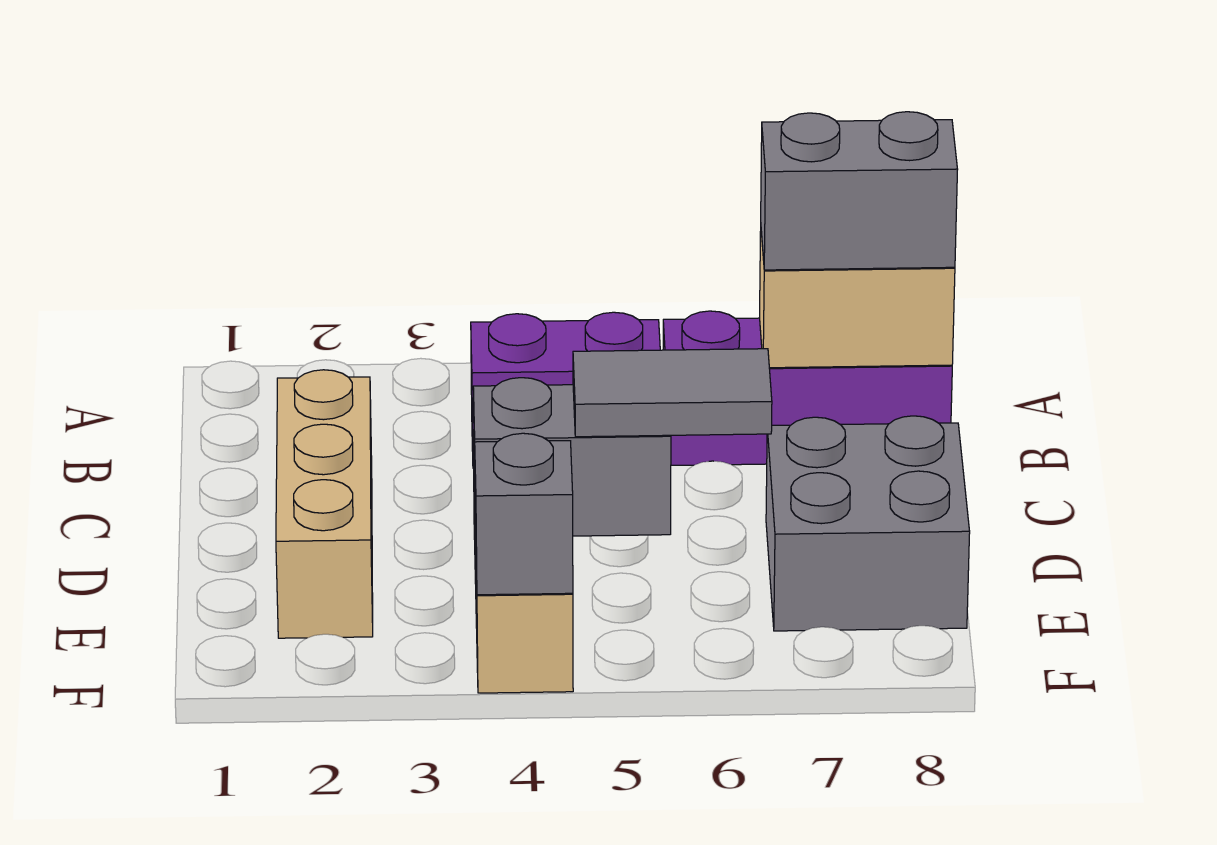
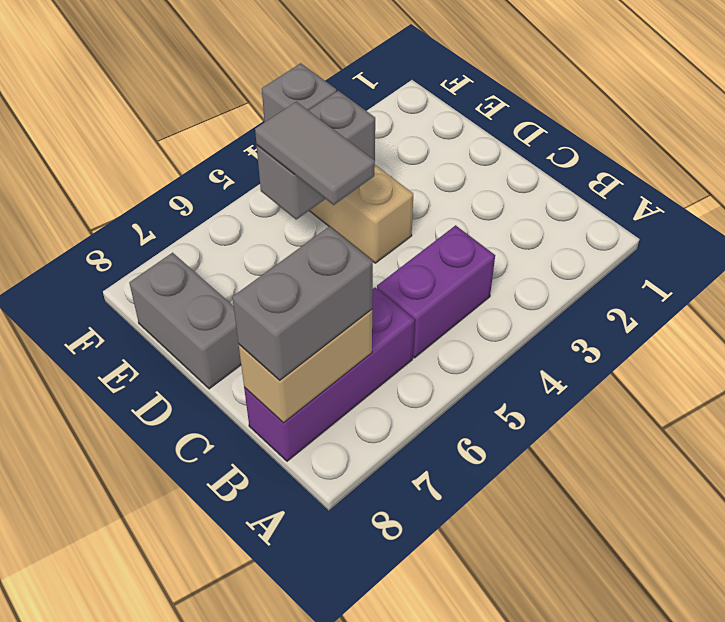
tan 1x3 brick [276,370,373,638] -> none
grey 2x2 brick [766,416,970,631] -> grey 1x2 brick [129,253,241,389]
grey 1x2 tile [573,349,772,437] -> grey 1x2 tile turned to [255,102,375,205]

